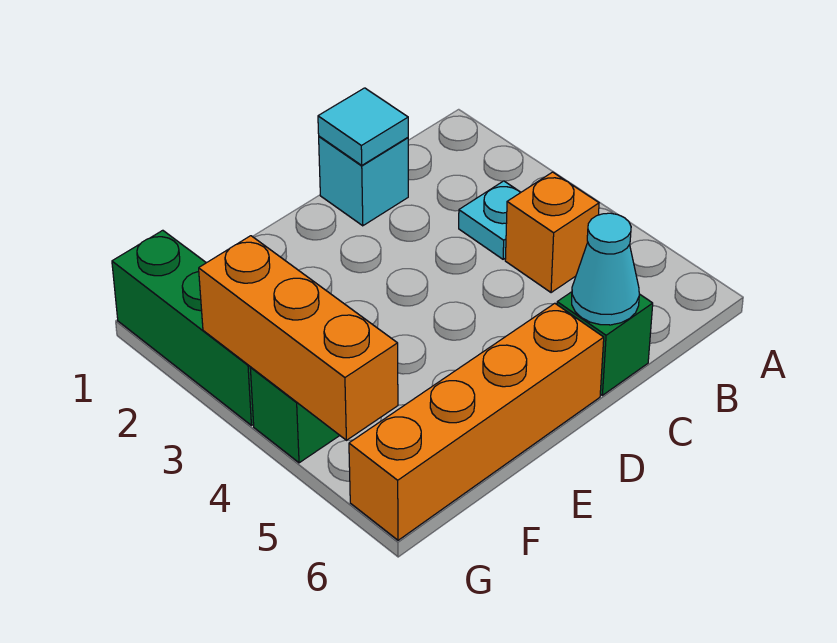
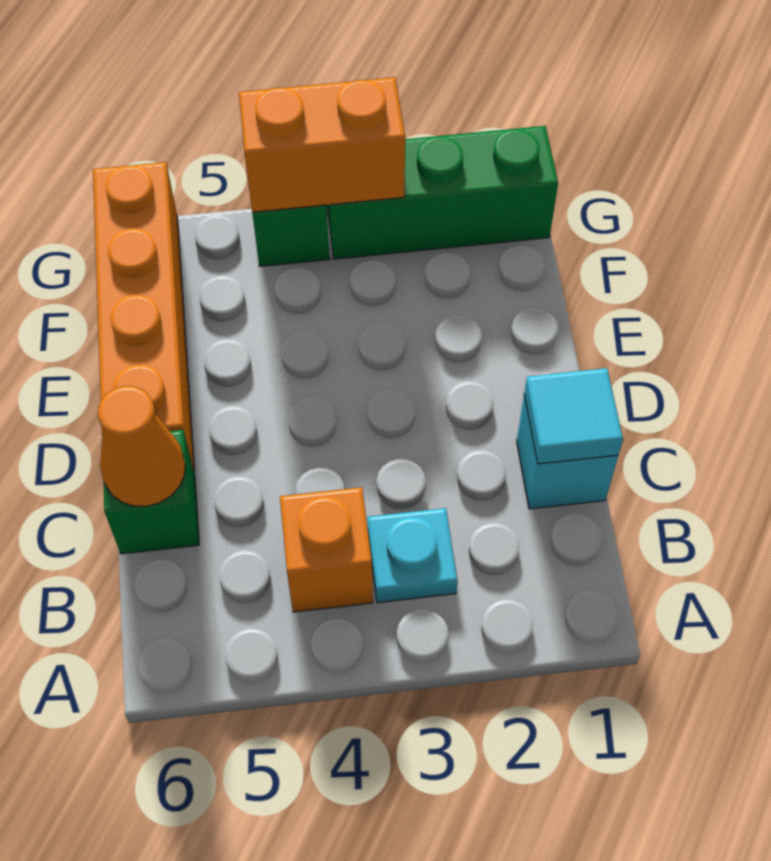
cyan 1x1 cone [572,213,639,325] -> orange 1x1 cone [98,386,185,506]
orange 1x3 brick [199,236,398,440] -> orange 1x2 brick [239,77,405,212]

